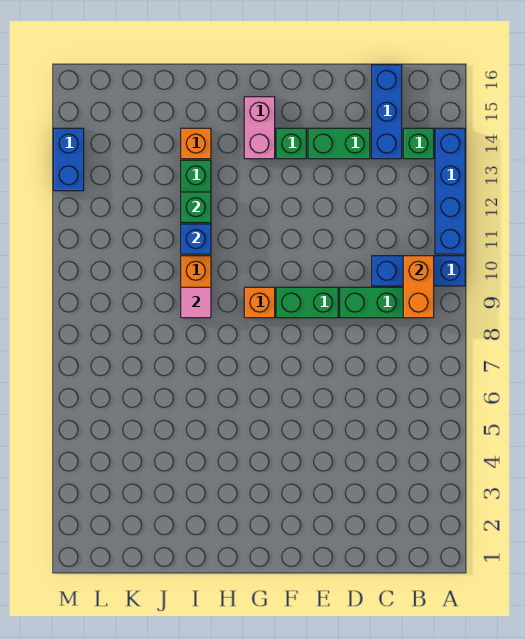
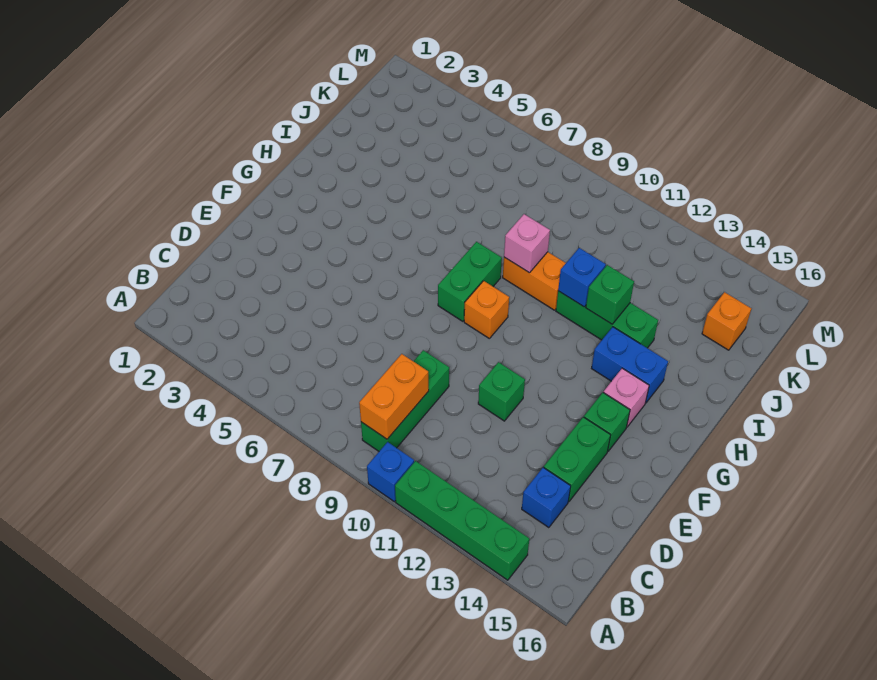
blue 1x3 brick [372,256,465,286] -> blue 1x1 brick [367,442,414,502]
blue 1x4 brick [435,128,465,254] -> green 1x4 brick [395,461,529,580]
orange 1x2 brick [403,256,434,318] -> orange 1x2 brick turned to [359,354,429,439]
green 1x1 brick [403,128,434,159] -> green 1x1 brick moved to [478,362,525,421]
blue 1x3 brick [372,65,402,159] -> blue 1x1 brick [522,468,571,528]
green 1x2 brick [276,287,338,318] -> green 1x2 brick moved to [438,242,502,321]
pink 1x2 brick [244,97,275,159] -> pink 1x1 brick [603,368,649,427]
pink 1x1 tile [181,287,211,318] -> pink 1x1 brick [504,214,550,273]
orange 1x1 brick [181,128,211,159] -> orange 1x1 brick moved to [702,292,752,350]
blue 1x2 brick [53,128,84,191] -> blue 1x2 brick moved to [592,327,668,403]

